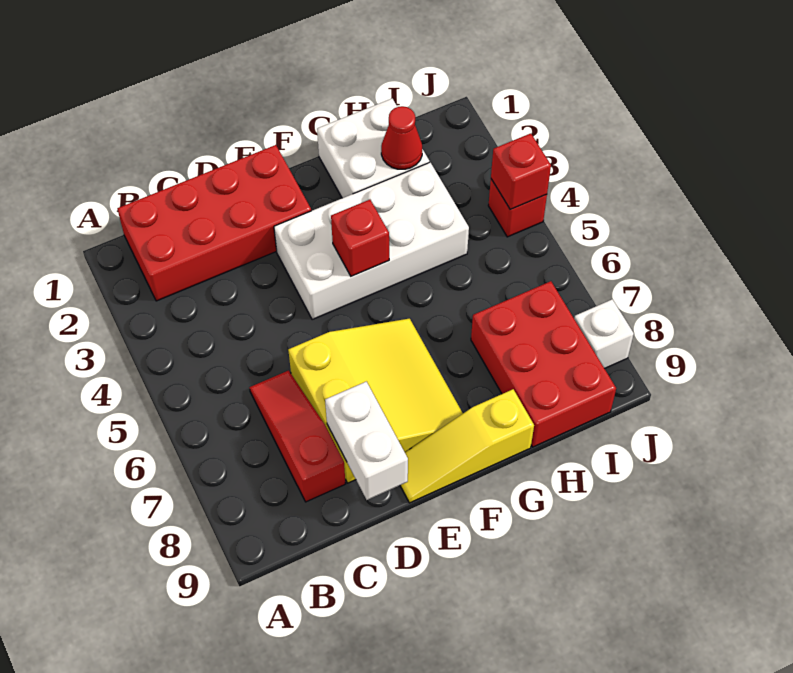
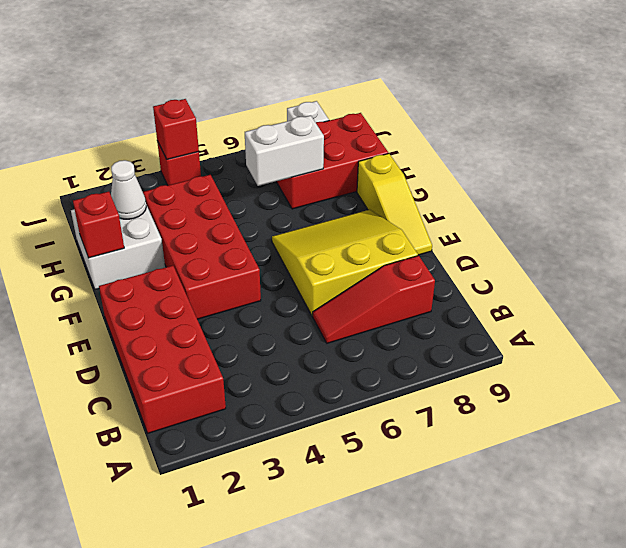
white 1x2 brick [325,382,408,500] -> white 1x2 brick moved to [245,116,324,186]
white 2x4 brick [274,162,469,320] -> red 2x4 brick [143,175,261,319]
red 1x1 brick [331,200,389,276] -> red 1x1 brick moved to [73,192,124,258]
red 1x1 cone [381,106,422,169] -> white 1x1 cone [111,160,146,219]

